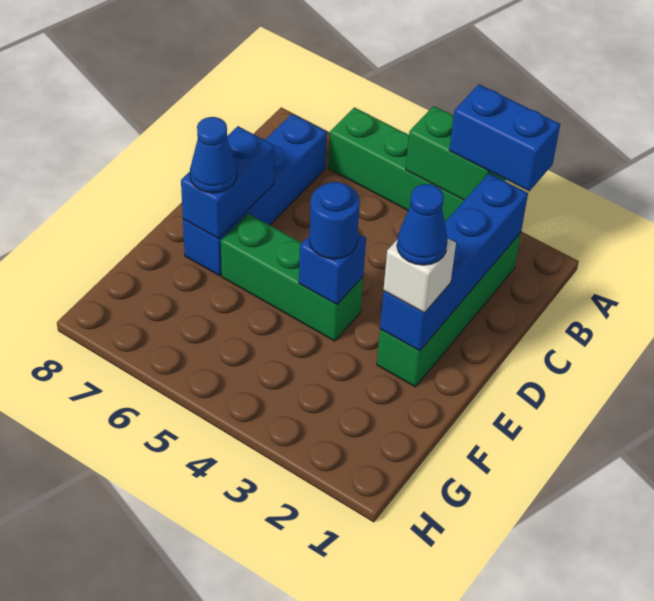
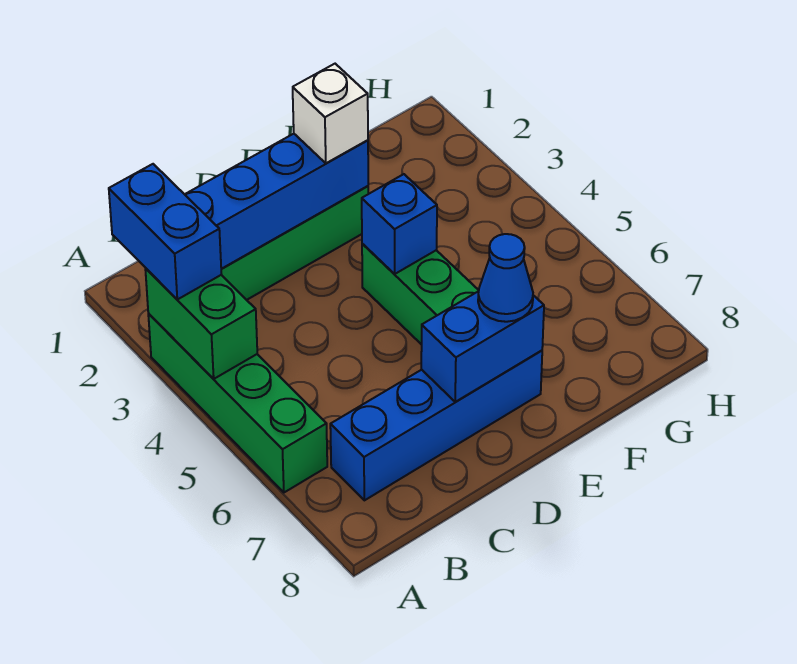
blue 1x1 cone [397,184,448,265] -> none
blue 1x1 round brick [309,182,360,259] -> none

